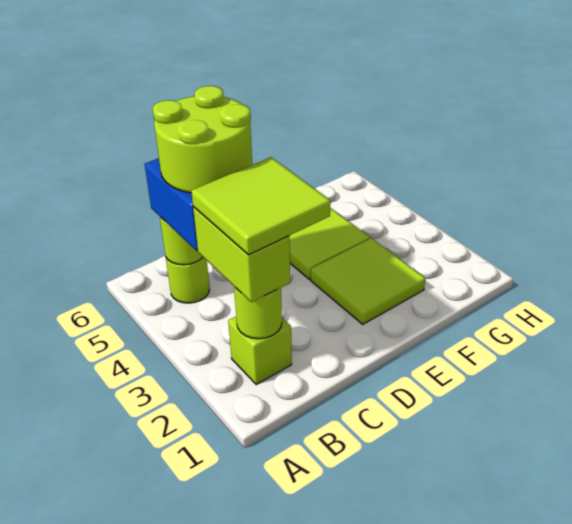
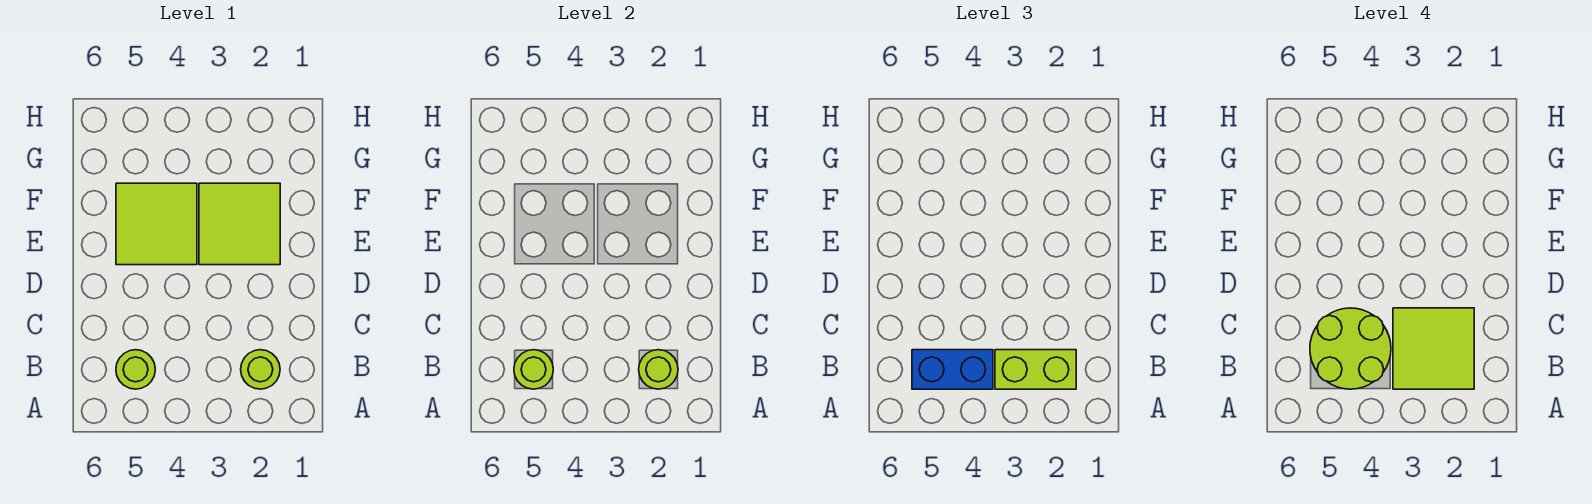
lime 1x1 brick [228,317,292,385] -> lime 1x1 round brick [241,350,280,389]

